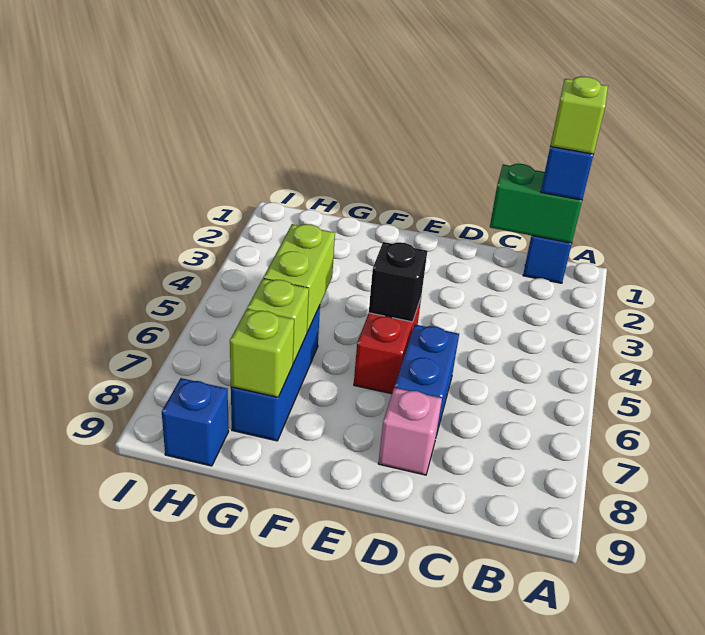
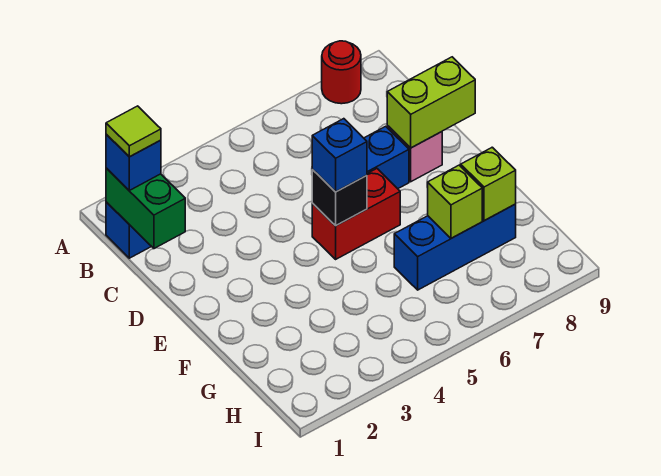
none -> red 1x1 round brick [322,41,361,104]
lime 1x1 brick [550,76,608,154] -> lime 1x1 tile [106,106,161,157]
lime 1x2 brick [263,224,335,332] -> lime 1x2 brick moved to [387,57,475,148]
blue 1x1 brick [162,378,229,466] -> blue 1x1 brick moved to [312,119,367,192]

